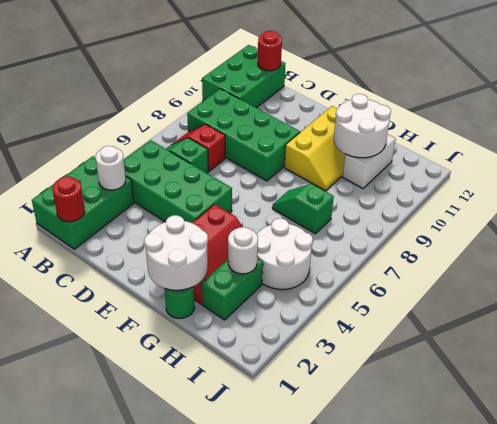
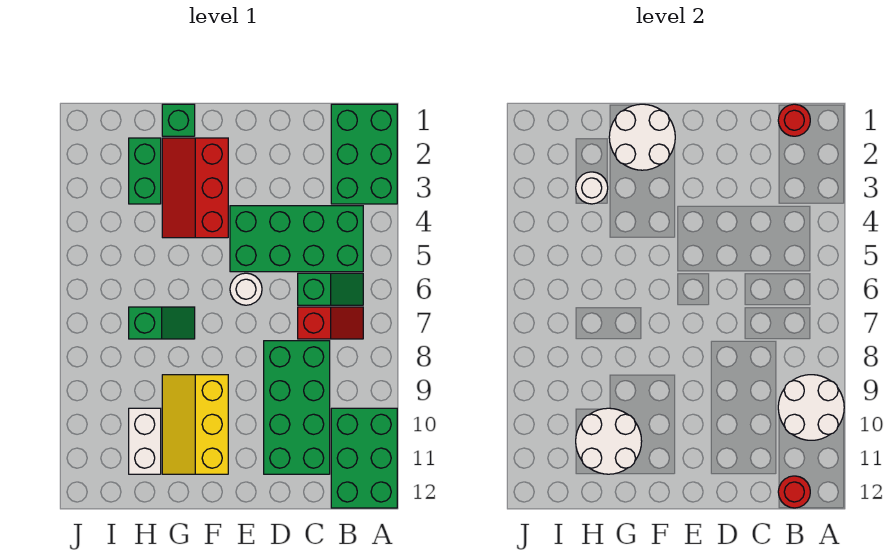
white 1x1 round brick [96,146,126,190] -> white 1x1 round brick moved to [230,273,262,305]
green 2x4 brick [187,89,300,181] -> green 2x4 brick turned to [264,341,330,474]
green 1x1 round brick [164,287,195,319] -> green 1x1 brick [162,104,195,136]
white 2x2 round brick [257,218,313,290] -> white 2x2 round brick moved to [778,375,844,440]

